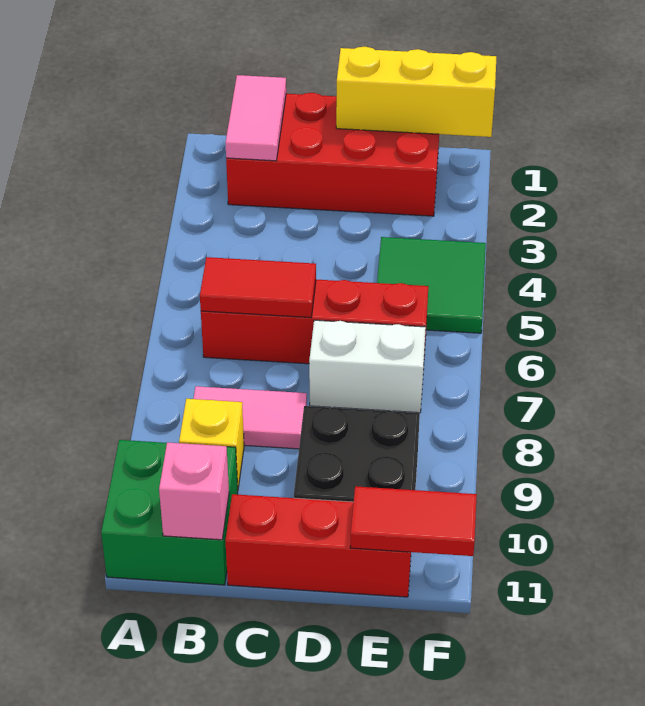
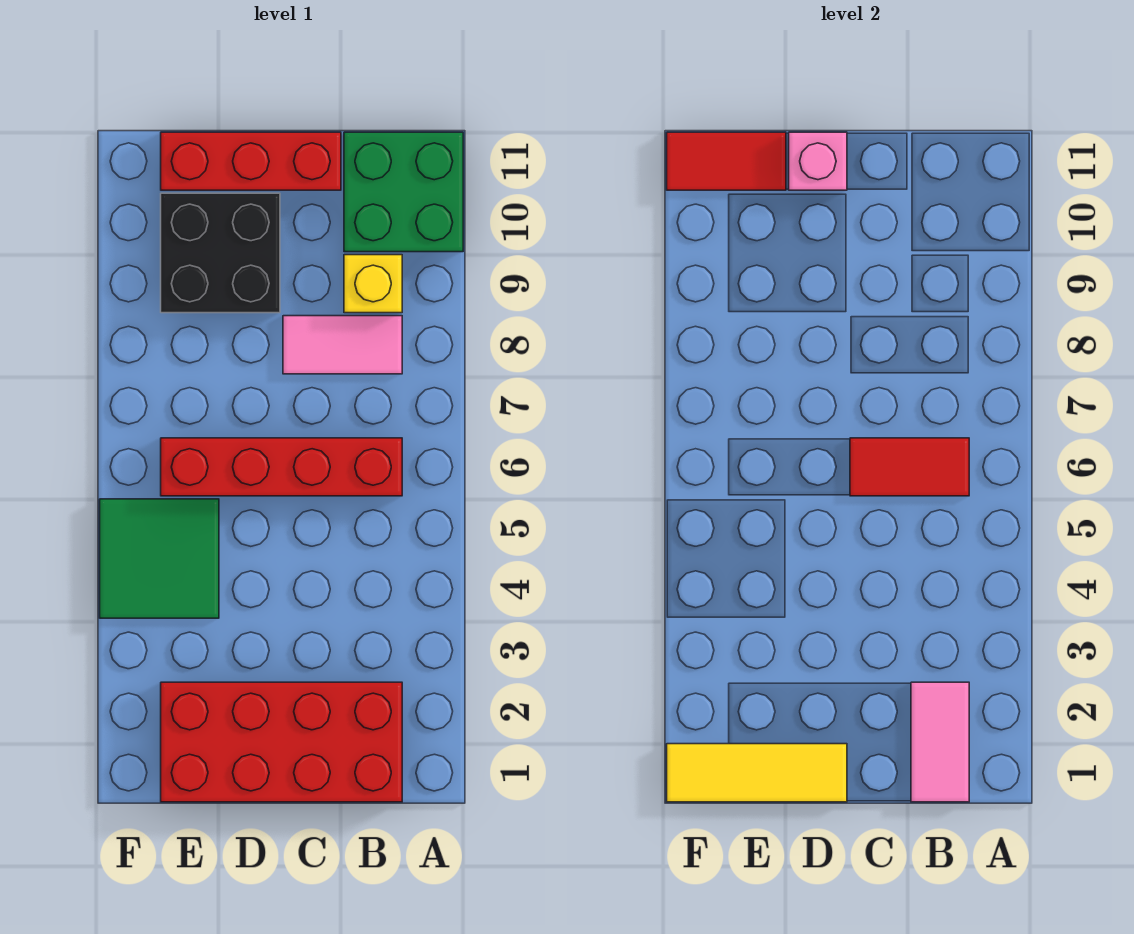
pink 1x1 brick [159,443,229,540] -> pink 1x1 brick moved to [789,132,847,190]
yellow 1x3 brick [336,47,496,137] -> yellow 1x3 tile [667,744,847,802]
white 1x2 brick [309,320,426,413] -> none

